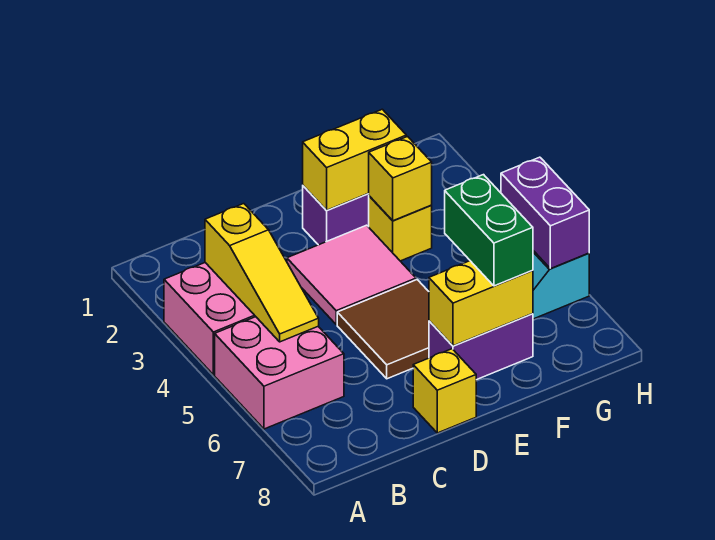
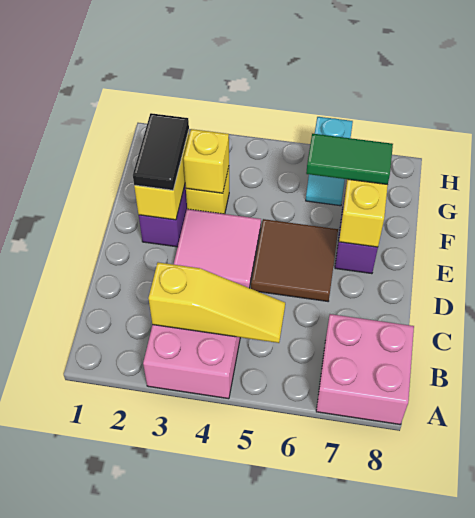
pink 2x2 brick [215,317,344,429] -> pink 2x2 brick moved to [316,314,414,424]
yellow 1x1 brick [413,349,476,433] -> none
none -> black 1x2 tile [133,113,189,190]
green 1x2 brick [445,175,533,286] -> green 1x2 tile [306,134,393,185]
purple 1x2 brick [501,157,589,269] -> none

